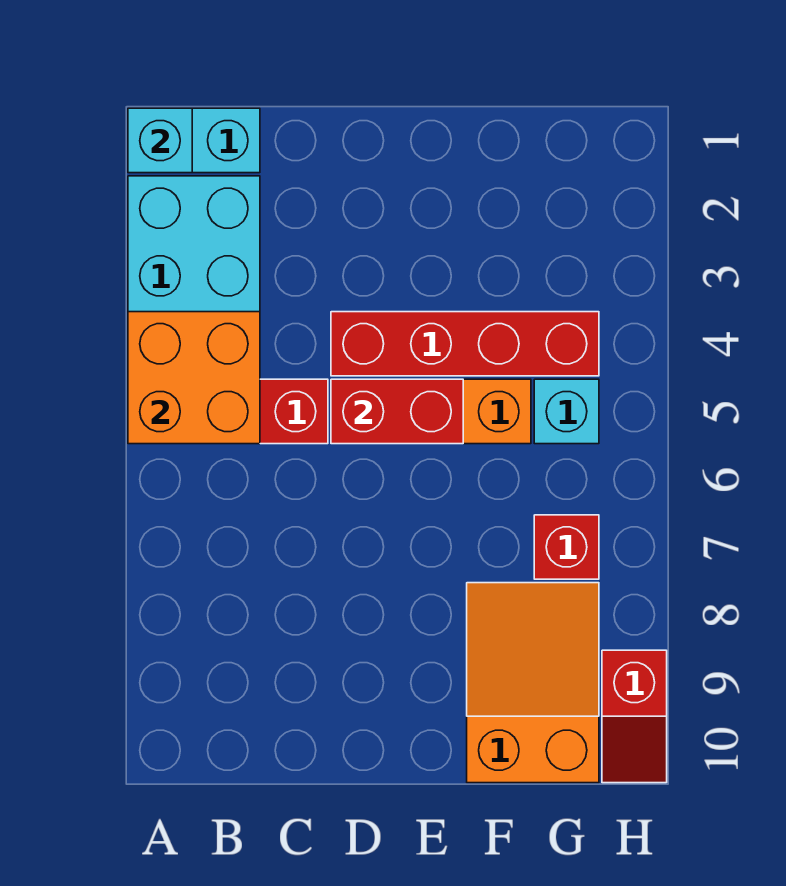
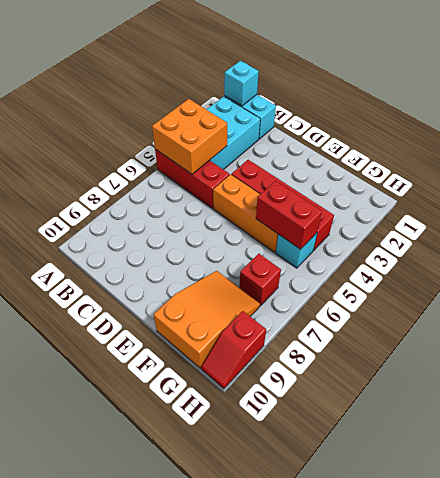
red 1x2 brick [331,379,463,444] -> red 1x2 brick moved to [256,181,322,249]

